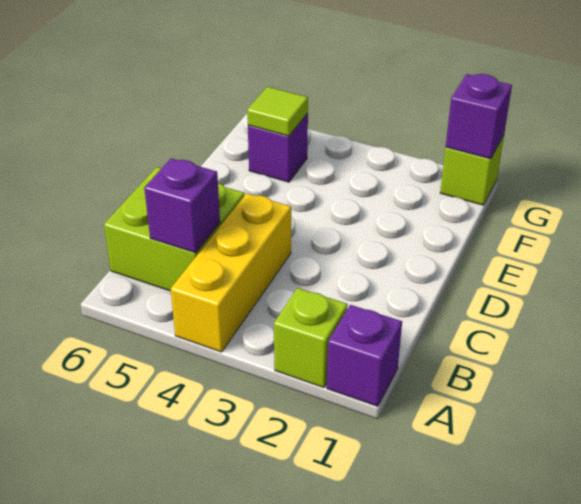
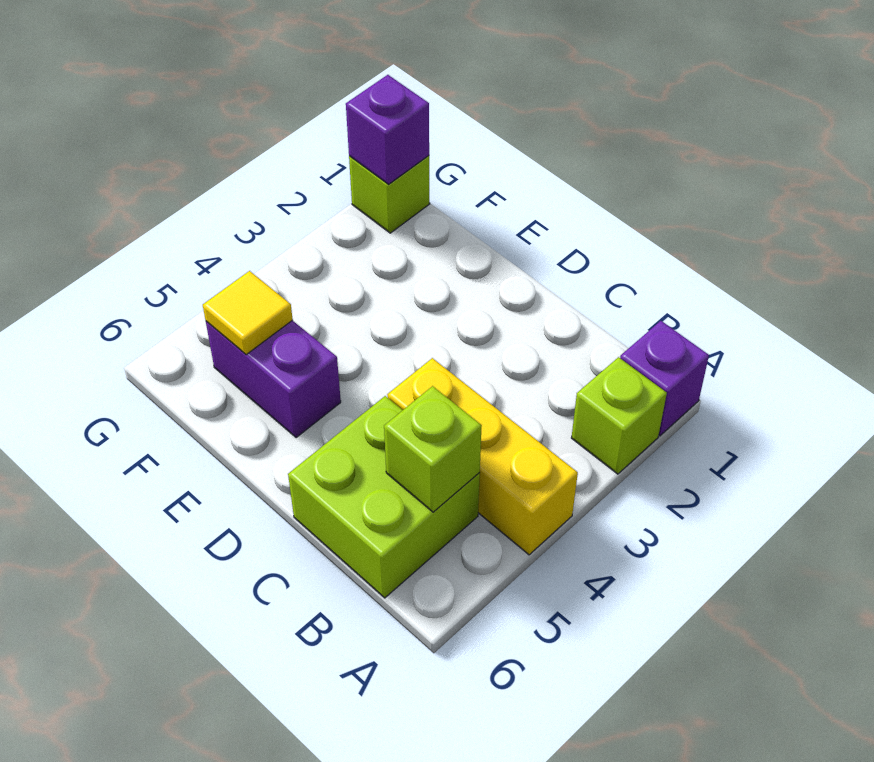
purple 1x1 brick [144,158,220,253] -> lime 1x1 brick [384,386,482,512]
purple 1x1 brick [248,113,308,182] -> purple 1x2 brick [206,320,341,438]
lime 1x1 tile [247,87,308,136] -> yellow 1x1 tile [203,271,293,355]

